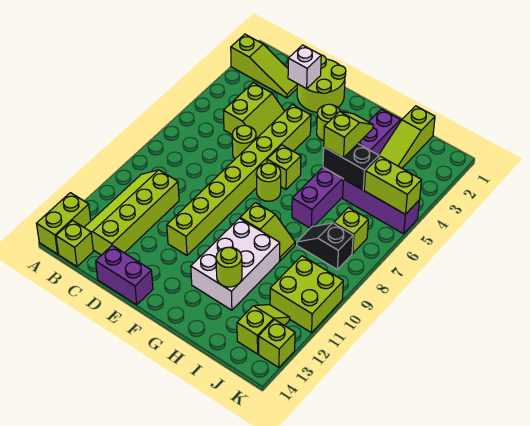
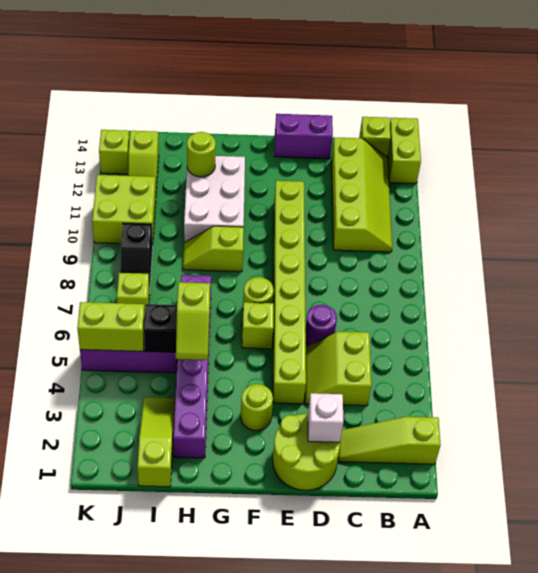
lime 1x1 round brick [232,125,256,159] -> purple 1x1 round brick [305,305,337,346]
black 1x2 slope [297,223,353,270] -> black 1x2 slope turned to [120,223,153,293]

